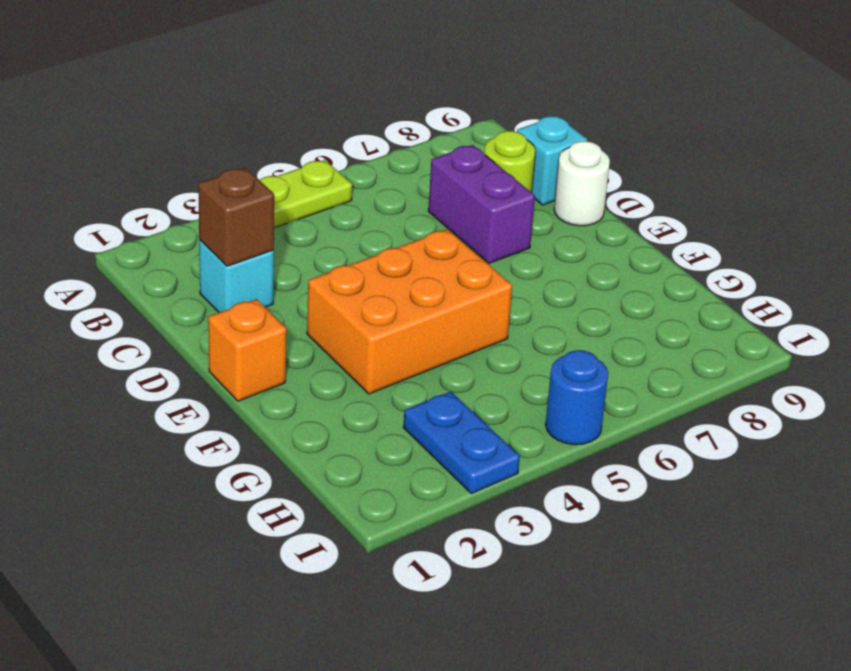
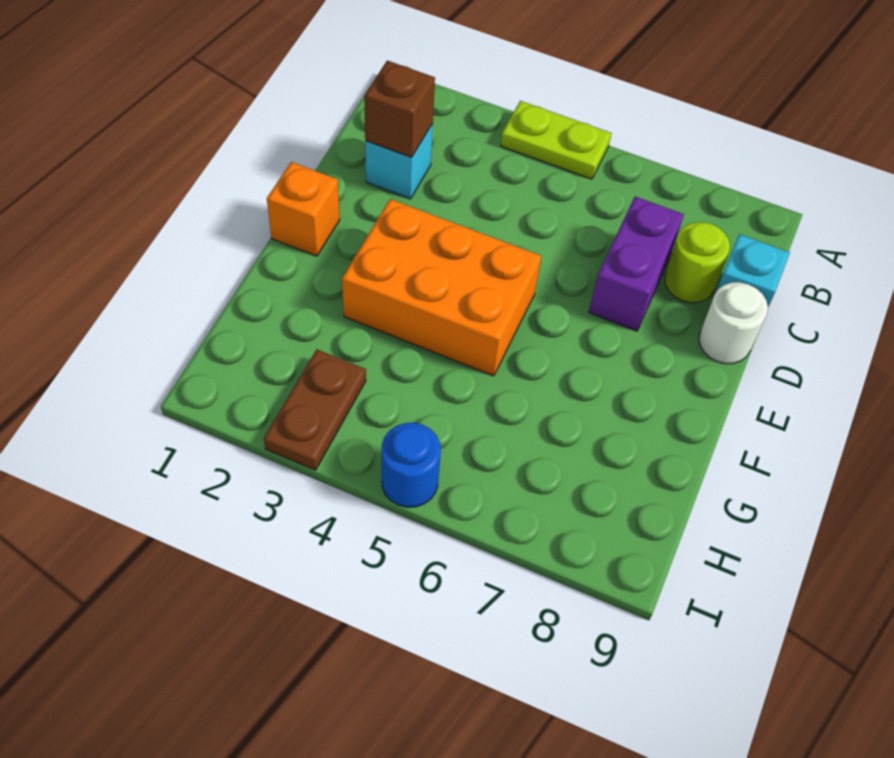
blue 1x2 plate [403,391,520,494] -> brown 1x2 plate [264,350,366,470]

